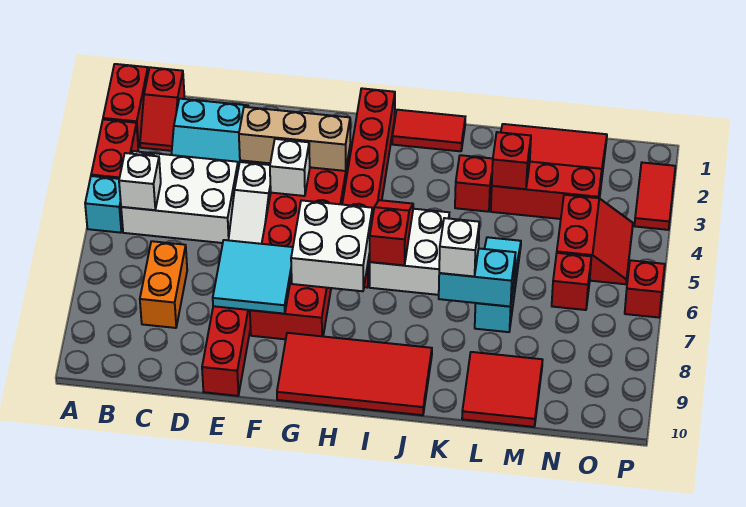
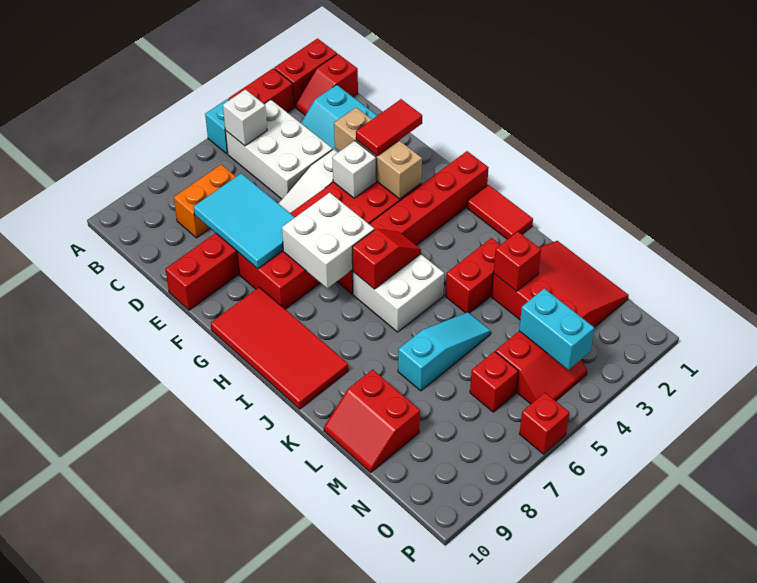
cyan 2x2 tile [213,240,293,314] -> cyan 2x3 tile [193,173,295,269]
red 1x1 brick [455,155,493,212] -> red 1x2 brick [445,238,500,313]
cyan 1x2 brick [439,248,516,307] -> cyan 1x2 brick moved to [519,289,594,370]
white 1x1 brick [439,218,479,277] -> none
red 2x2 tile [462,352,543,427] -> red 2x2 slope [324,370,420,472]
red 1x2 tile [635,163,675,230] -> red 1x2 tile moved to [356,99,422,156]

